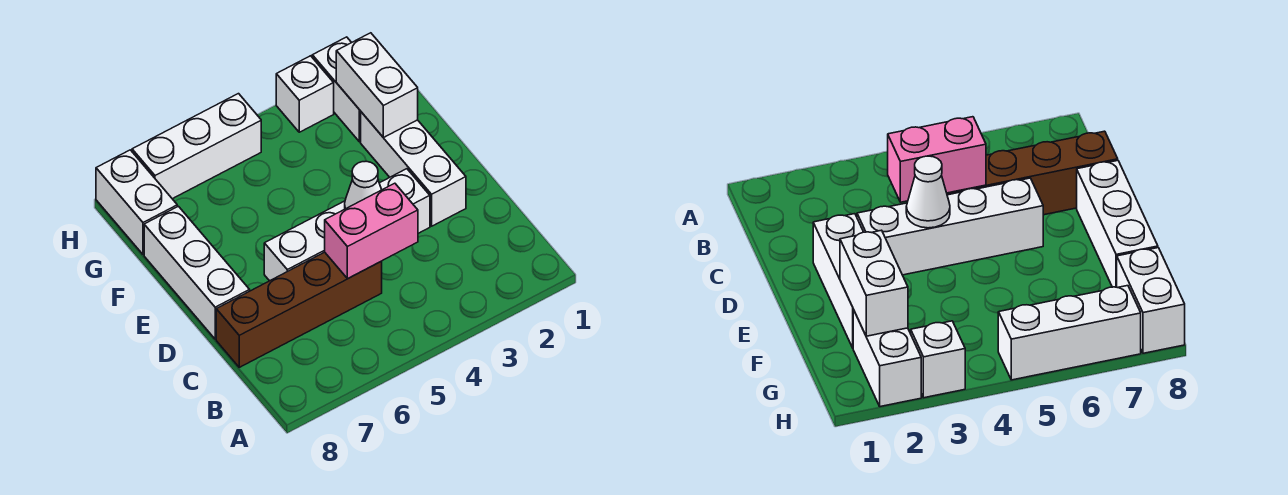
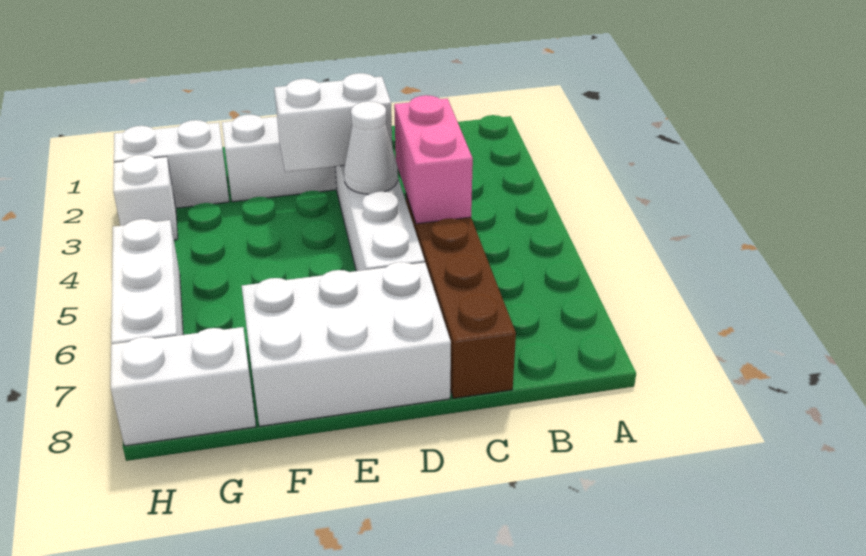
white 1x3 brick [144,206,250,339] -> white 2x3 brick [242,262,451,426]
white 1x2 brick [336,33,418,138] -> white 1x2 brick moved to [274,73,392,172]

